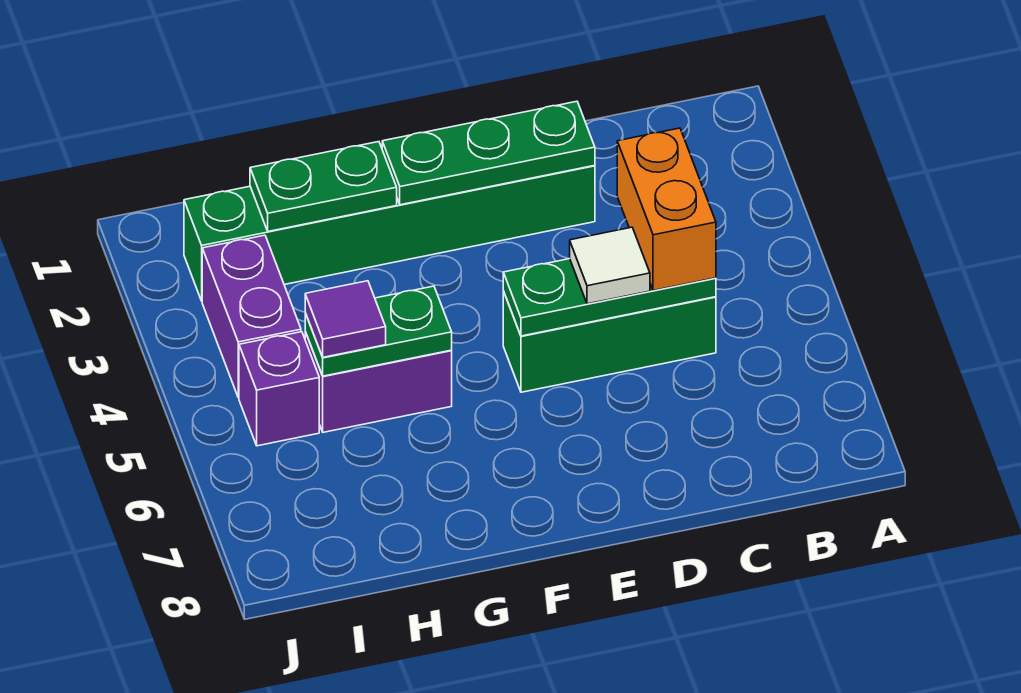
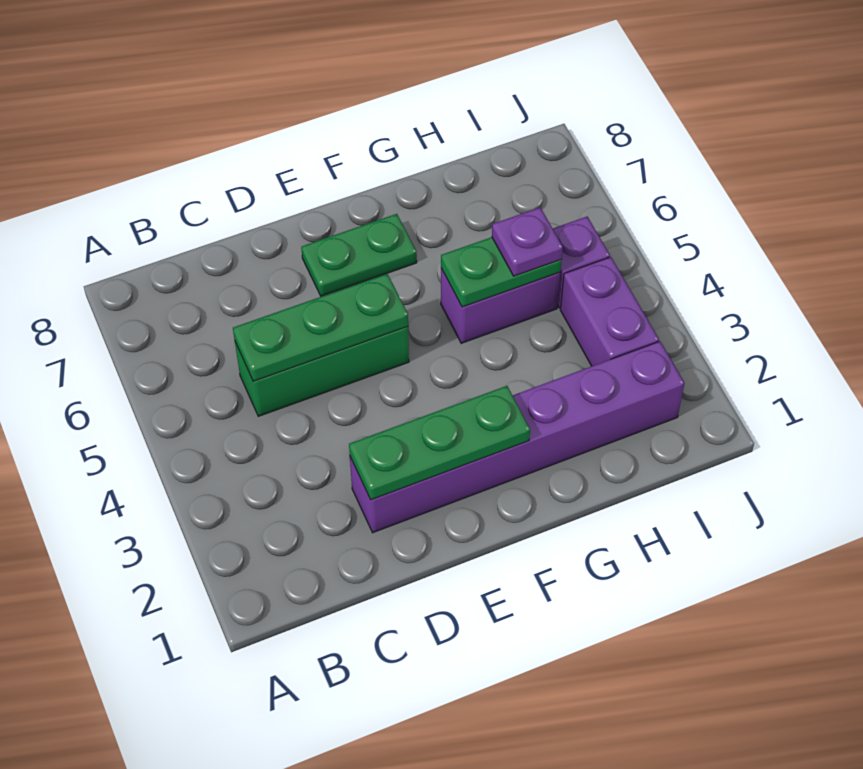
orange 1x2 brick [617,128,716,291] -> none
green 1x6 brick [184,165,595,301] -> purple 1x6 brick [350,341,685,533]
white 1x1 tile [570,227,650,304] -> none
green 1x2 plate [250,142,397,231] -> green 1x2 plate moved to [301,214,417,296]
purple 1x1 tile [305,281,386,357] -> purple 1x1 plate [492,208,563,276]

